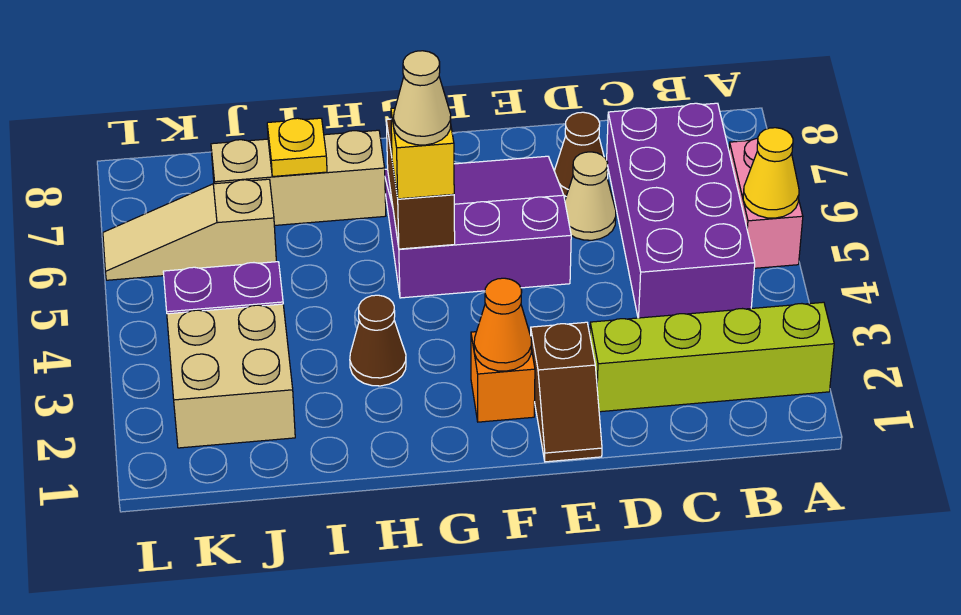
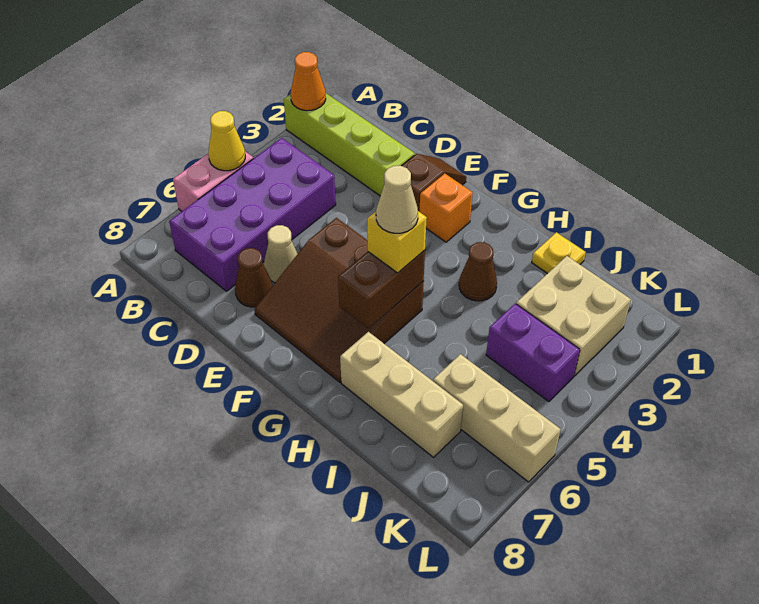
purple 3x3 slope [385,156,571,298] -> brown 3x3 slope [255,218,424,382]
orange 1x1 cone [474,278,532,371] -> orange 1x1 cone moved to [291,52,326,111]
yellow 1x1 plate [267,118,327,176] -> yellow 1x1 plate moved to [532,232,586,274]
tan 1x3 slope [103,179,276,280] -> tan 1x3 brick [433,354,561,482]

